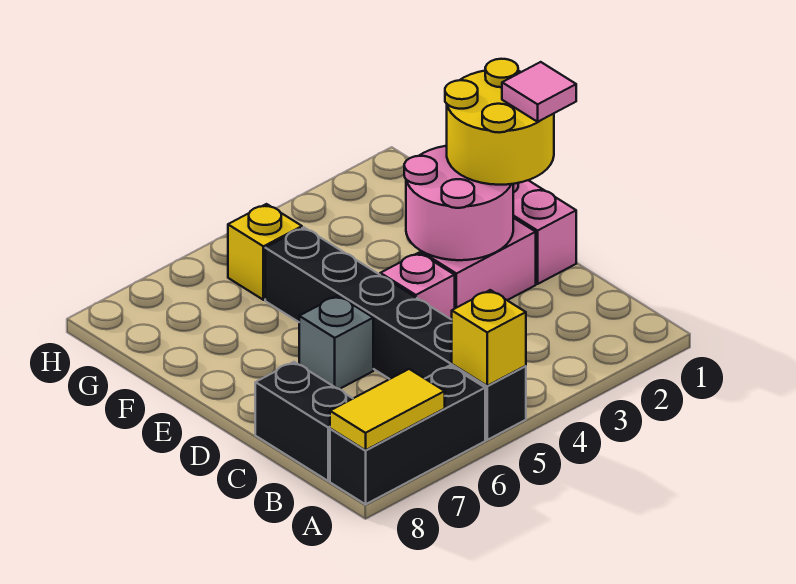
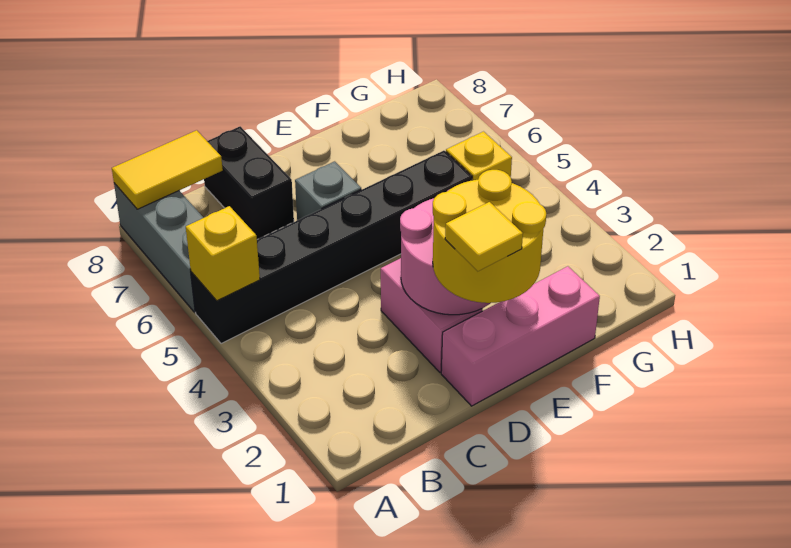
black 1x3 brick [330,366,485,504] -> grey 1x3 brick [114,183,204,312]
yellow 1x2 tile [330,369,445,450] -> yellow 1x2 tile turned to [112,130,223,209]
black 1x2 brick [255,362,353,481] -> black 1x2 brick turned to [204,126,294,240]
pink 1x1 tile [502,62,576,122] -> yellow 1x1 tile [445,202,523,271]
pink 1x1 brick [380,253,455,320] -> none

